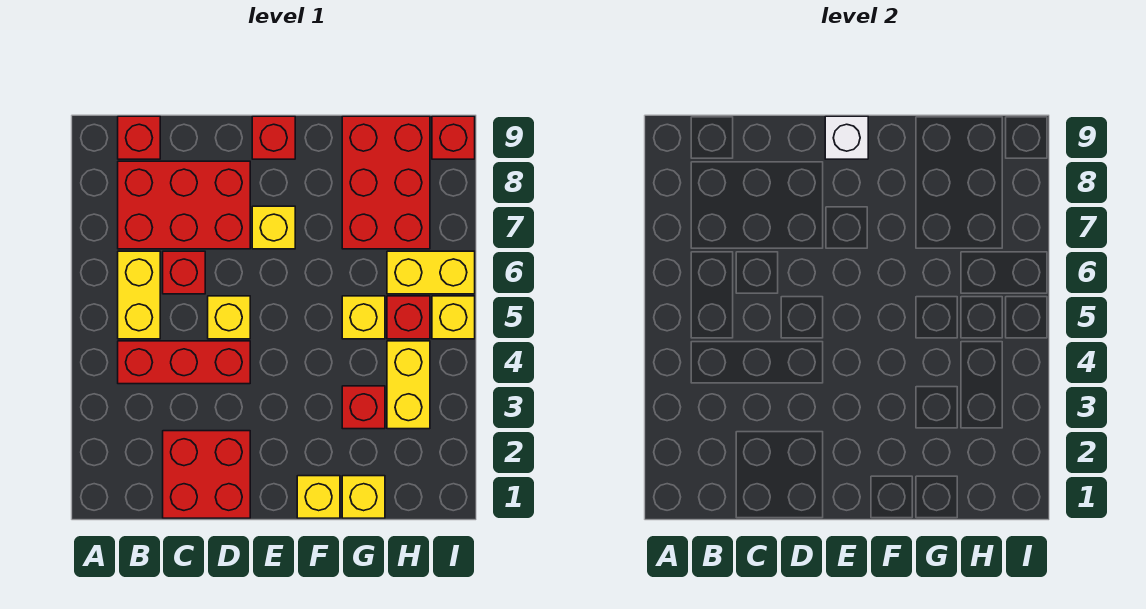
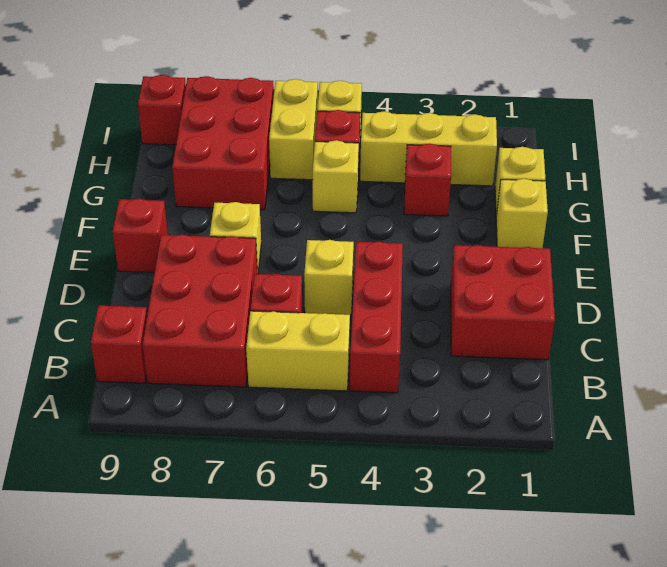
white 1x1 brick [825,116,868,159] -> none
red 2x3 brick [342,116,430,249] -> red 2x3 brick turned to [172,76,274,210]
yellow 1x2 brick [387,341,430,429] -> yellow 1x3 brick [360,111,497,186]

